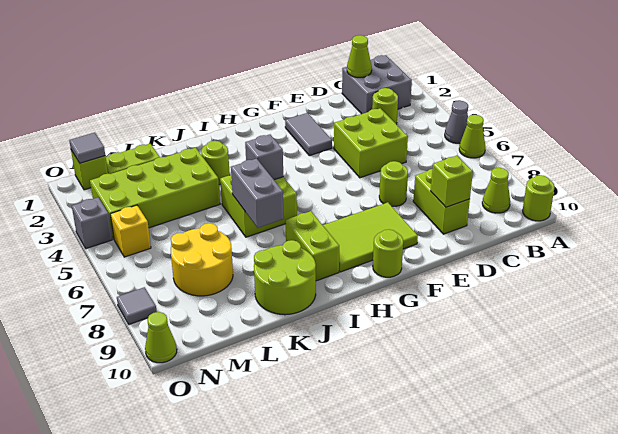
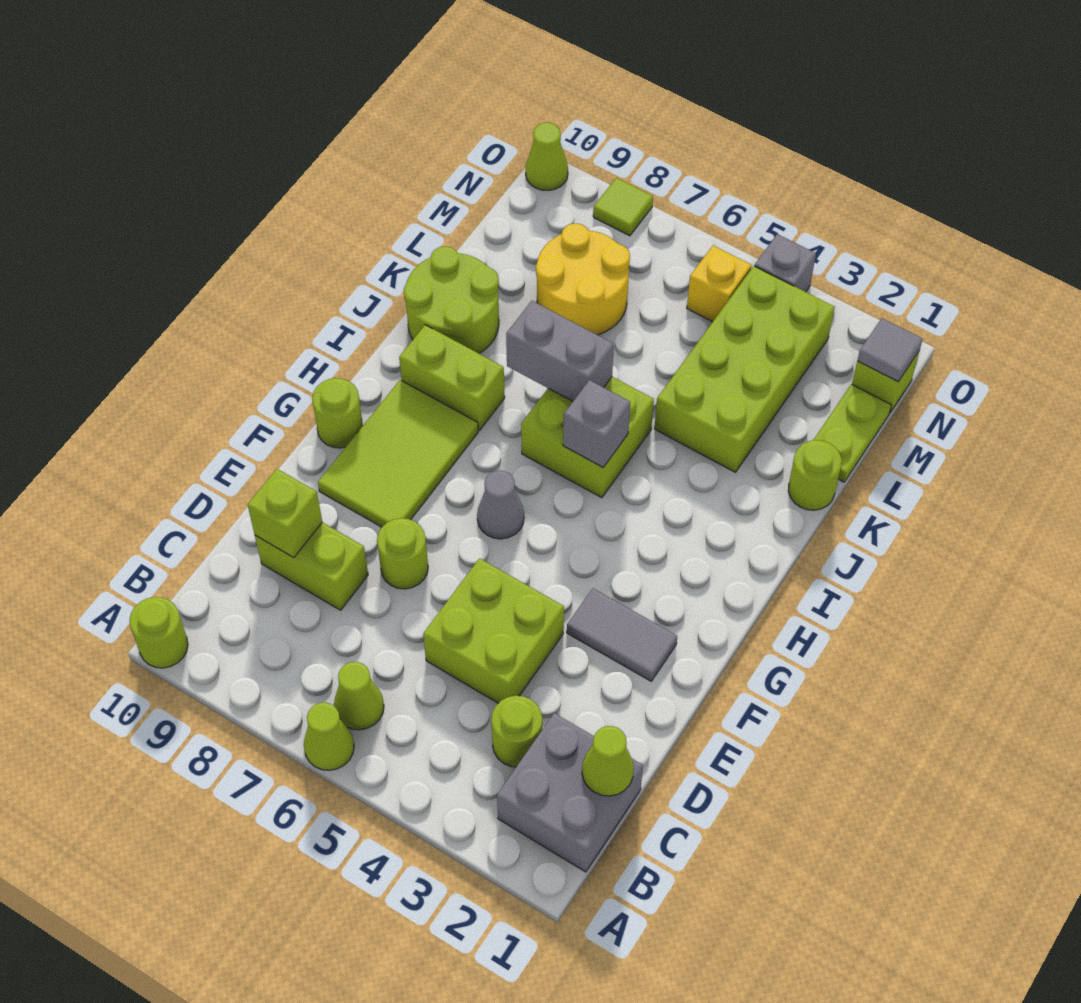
grey 1x1 cone [445,101,468,143] -> grey 1x1 cone moved to [477,471,524,539]
lime 1x1 cone [482,168,510,213] -> lime 1x1 cone moved to [334,662,384,730]
lime 1x1 round brick [201,141,230,185] -> lime 1x1 round brick moved to [788,440,842,510]
grey 1x1 tile [117,287,157,324] -> lime 1x1 tile [593,178,653,236]

